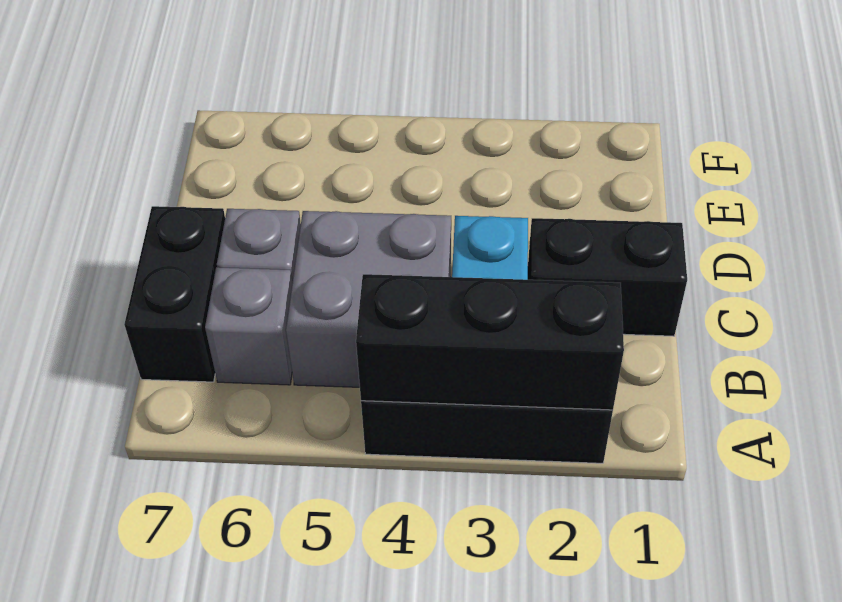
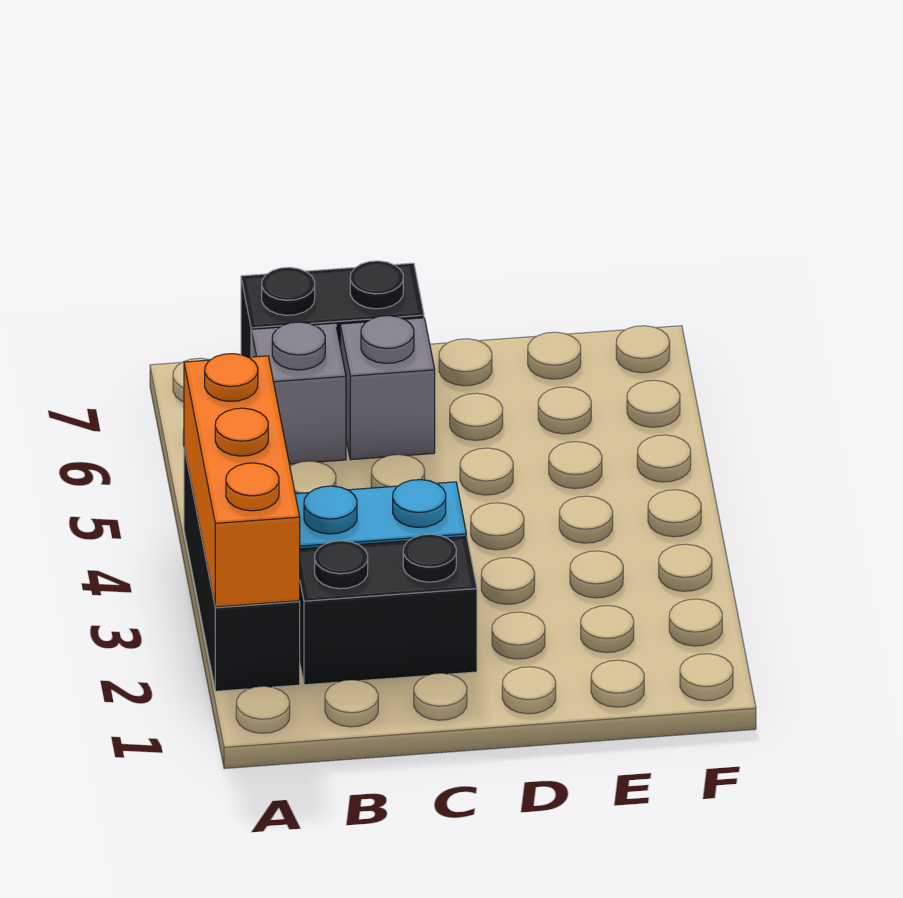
black 1x3 brick [356,274,624,410] -> orange 1x3 brick [184,354,300,607]
grey 2x2 brick [286,211,451,387] -> none
black 1x2 brick [528,218,687,336] -> black 1x2 brick turned to [300,534,477,685]

